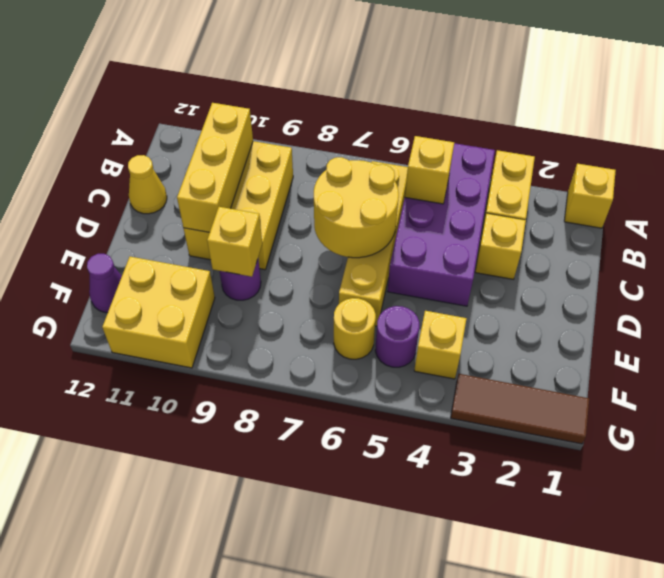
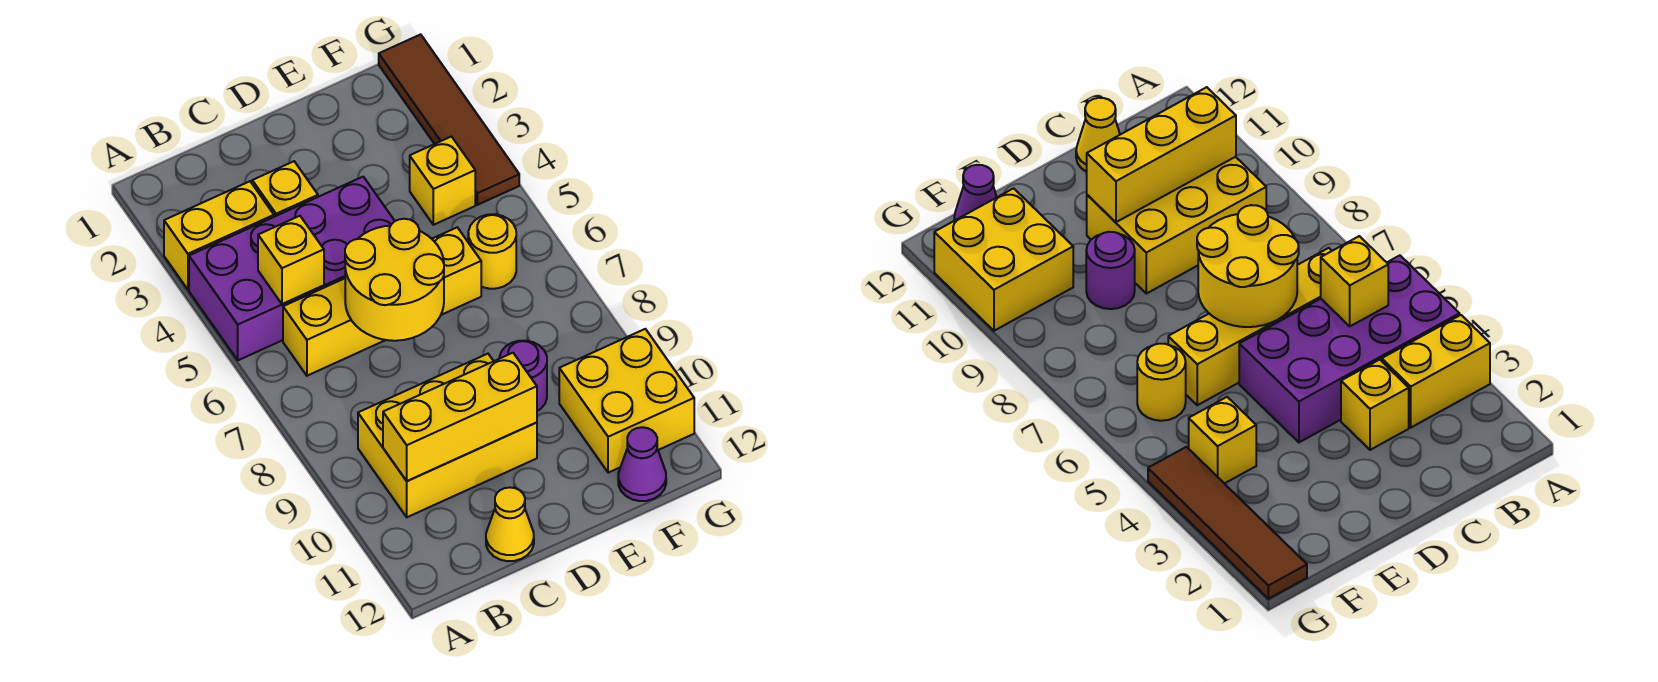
yellow 1x1 brick [564,164,616,228] -> none
yellow 1x1 brick [207,207,262,277] -> none
purple 1x1 round brick [375,306,419,367] -> none
brown 1x3 tile [451,374,589,444] -> brown 1x4 tile [379,34,519,205]

